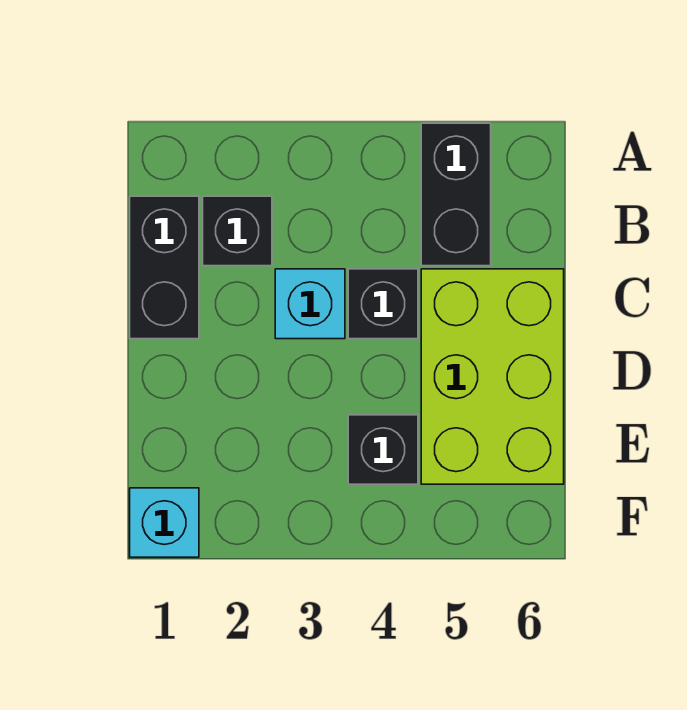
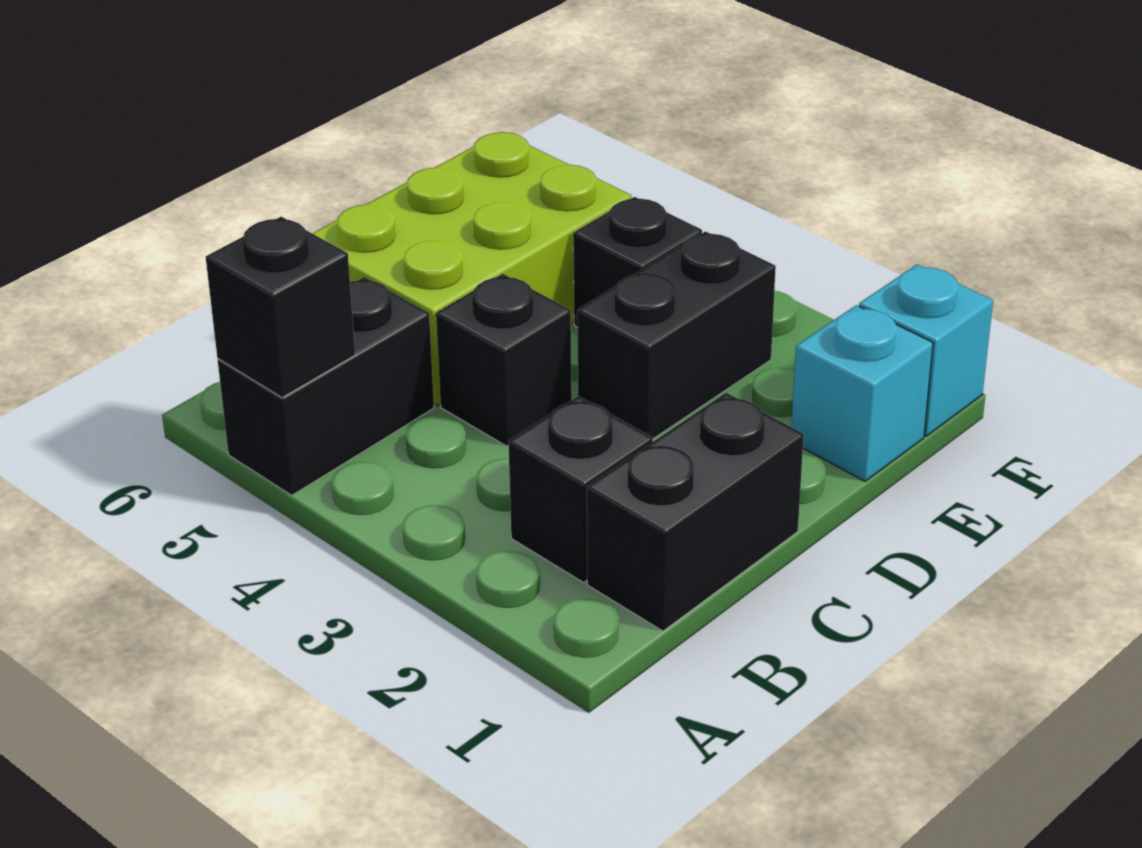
none -> black 1x1 brick [206,217,355,398]
cyan 1x1 brick [275,269,345,339] -> cyan 1x1 brick moved to [791,305,933,481]
none -> black 1x2 brick [577,231,776,439]

